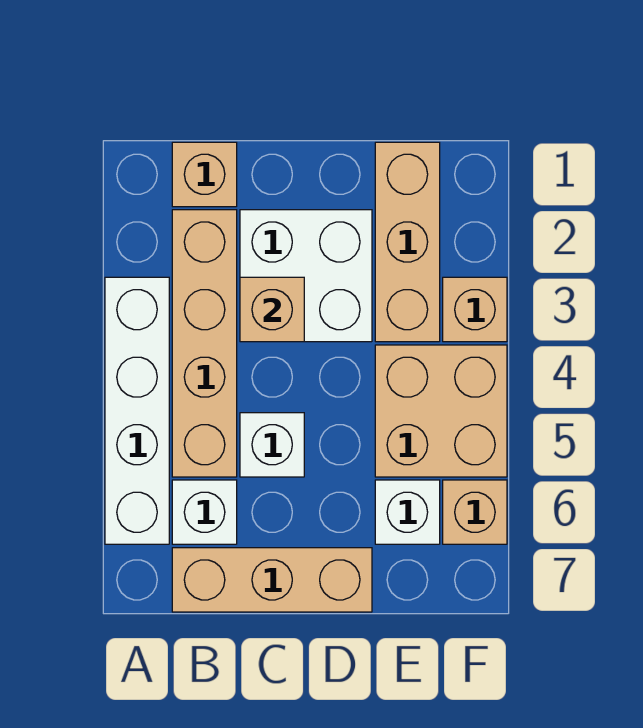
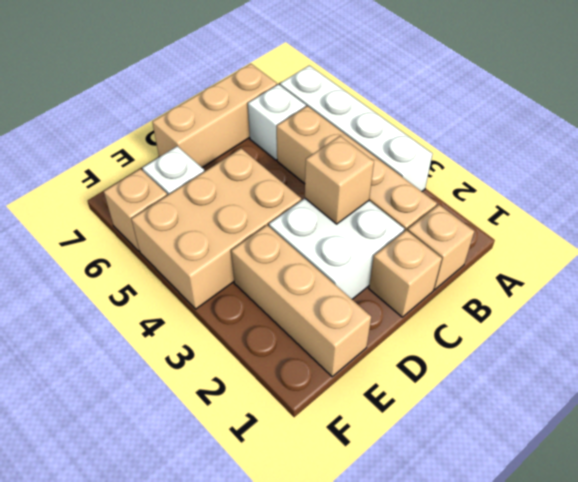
white 1x1 brick [240,413,304,477] -> none
tan 2x2 brick [375,345,507,477] -> tan 2x3 brick [131,148,301,309]
tan 1x1 brick [443,277,507,342] -> tan 1x1 brick moved to [369,230,442,317]

